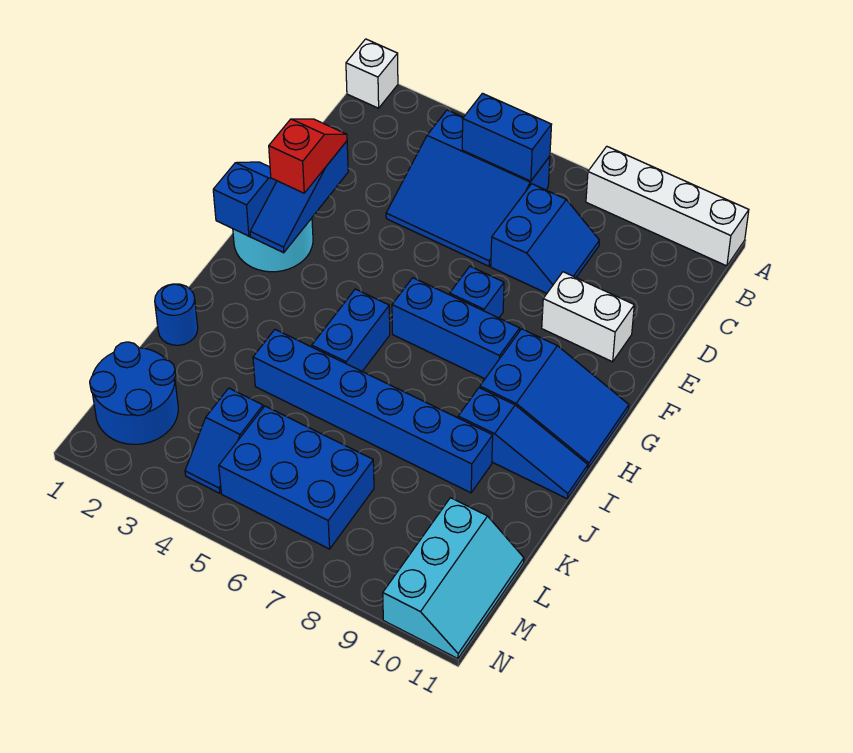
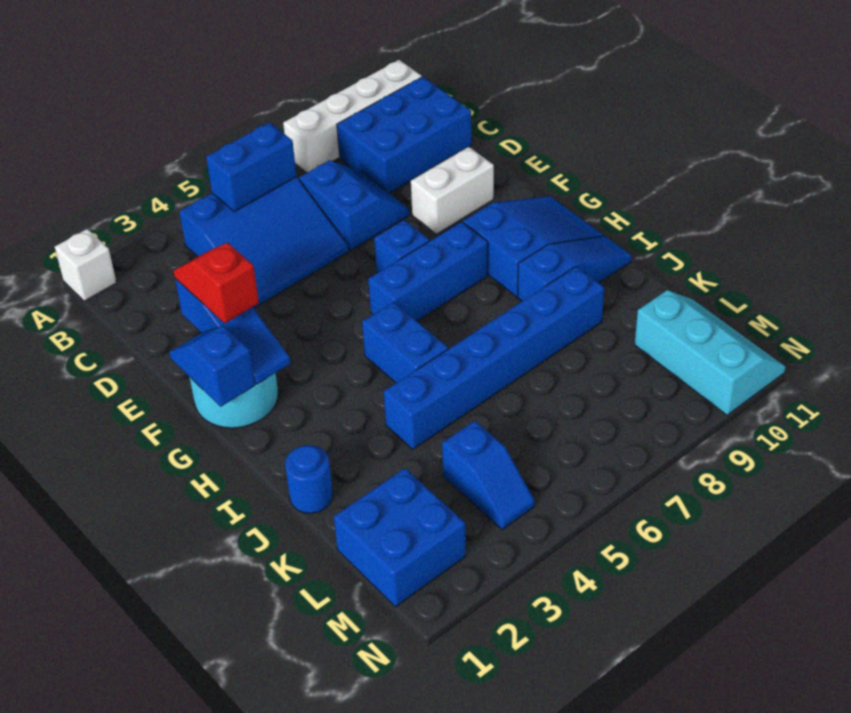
blue 2x2 round brick [90,342,178,444] -> blue 2x2 brick [334,468,466,607]
blue 2x3 brick [219,406,374,549] -> blue 2x3 brick moved to [337,77,471,193]

